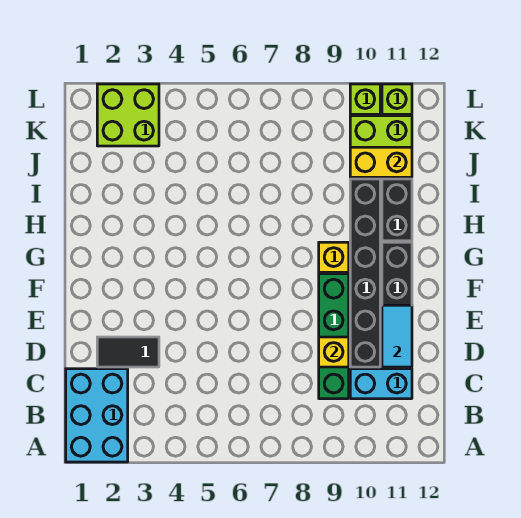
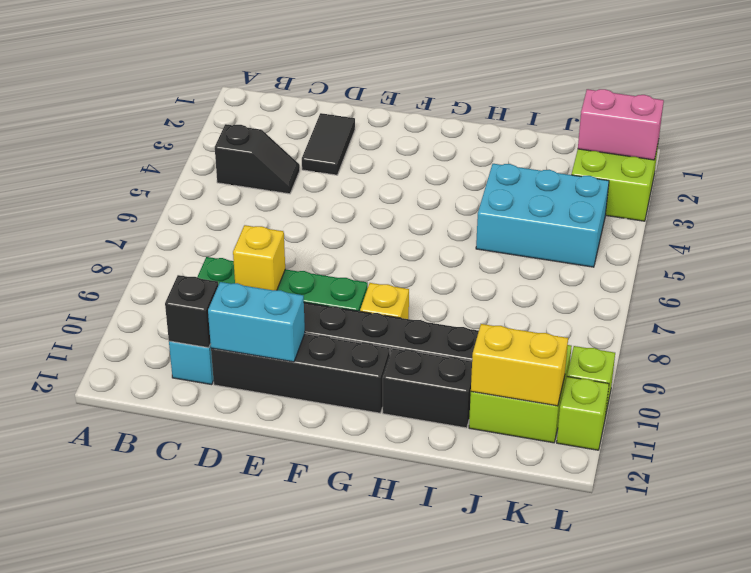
cyan 2x3 brick [66,369,128,462] -> cyan 2x3 brick moved to [476,164,609,267]
none -> black 1x2 slope [215,124,300,194]
none -> black 1x1 brick [165,275,218,348]
cyan 1x2 tile [382,305,412,367] -> cyan 1x2 brick [208,282,305,362]
yellow 1x2 brick [350,147,412,177] -> yellow 1x2 brick turned to [471,324,568,406]
none -> pink 1x2 brick [578,89,664,160]

